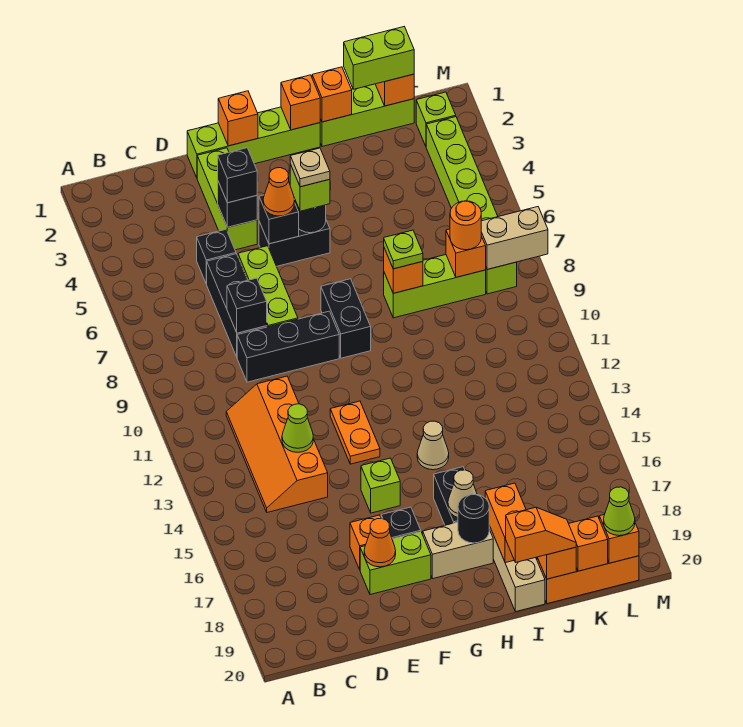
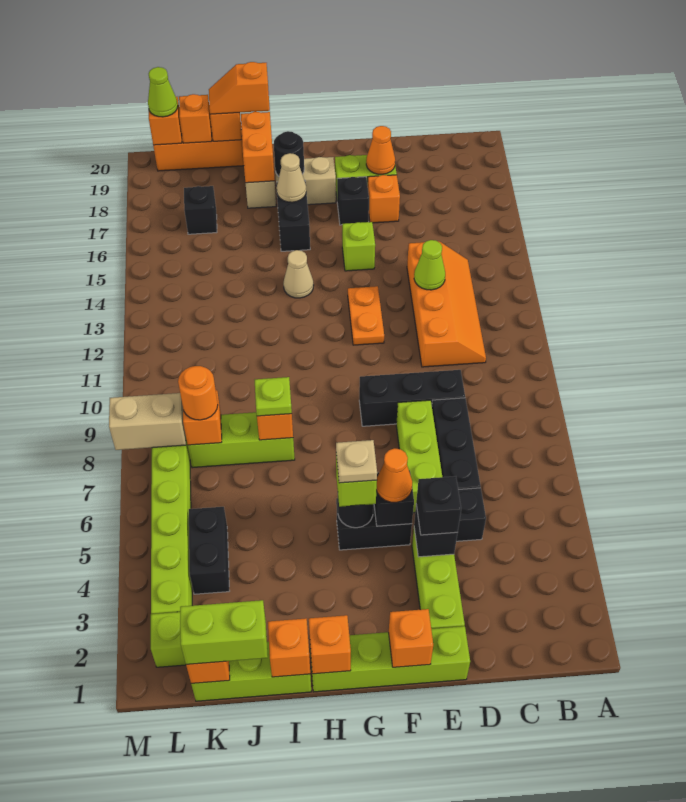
black 1x1 brick [227,278,267,333] -> black 1x1 brick moved to [184,186,217,234]
black 1x2 brick [321,279,371,358] -> black 1x2 brick moved to [189,507,229,594]

